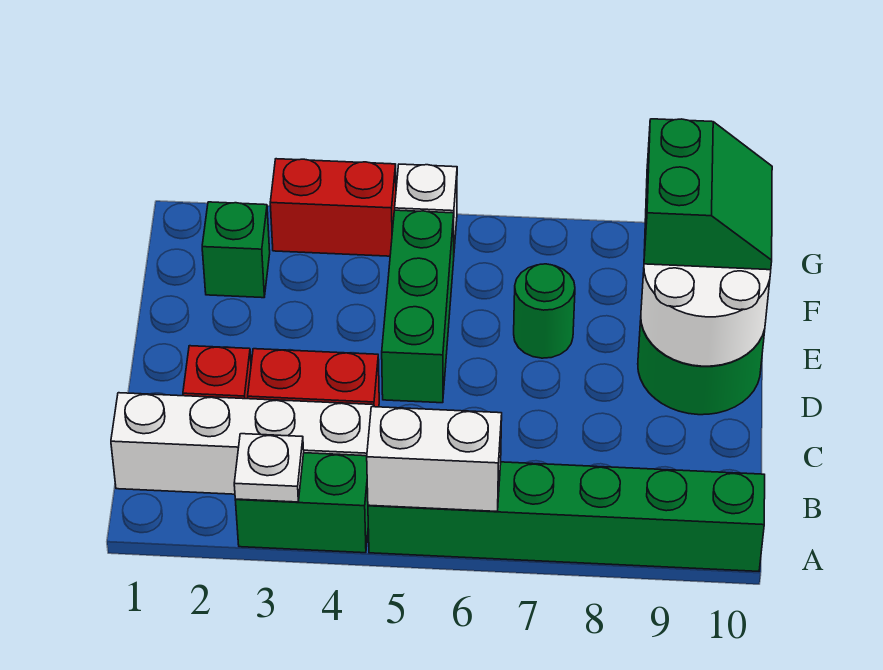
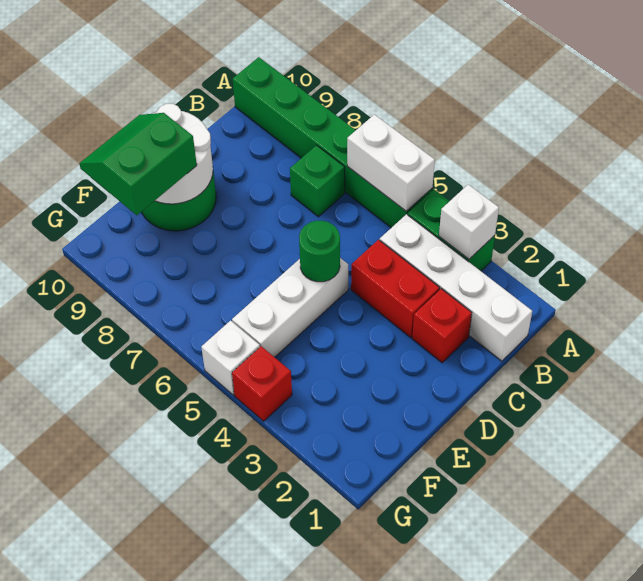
white 1x1 plate [234,434,304,502] -> white 1x1 brick [439,184,499,259]
green 1x3 brick [382,210,454,403] -> white 1x3 brick [232,258,348,357]
green 1x1 round brick [514,264,575,358] -> green 1x1 round brick moved to [299,221,340,282]
green 1x1 brick [202,202,270,298] -> green 1x1 brick moved to [290,145,345,217]
red 1x2 brick [270,159,396,256] -> red 1x1 brick [232,346,292,421]

